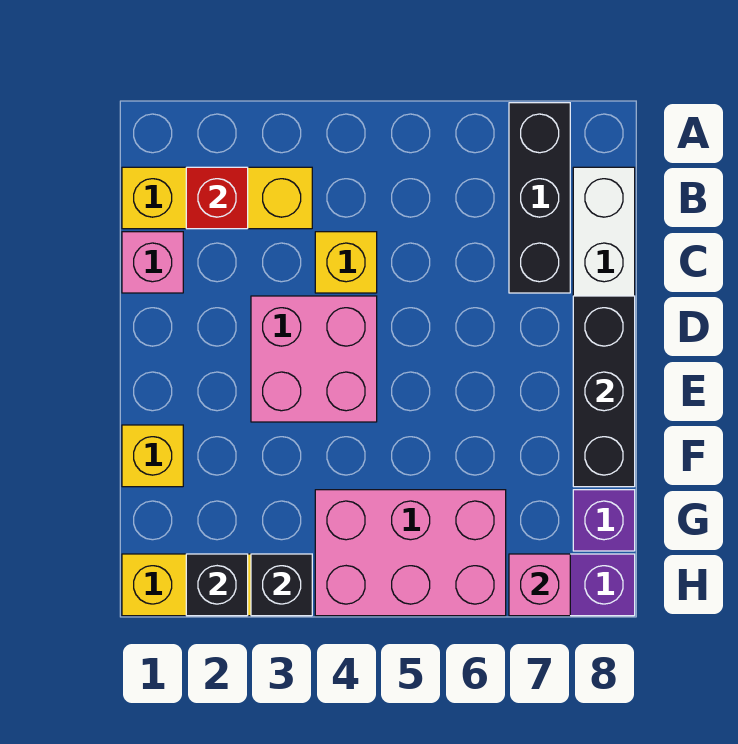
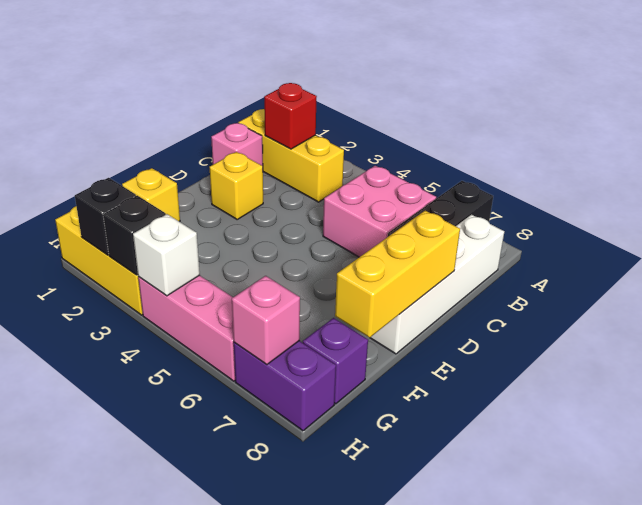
yellow 1x1 brick [315,232,377,293] -> yellow 1x1 brick moved to [210,152,263,219]
pink 2x2 brick [251,296,377,422] -> pink 2x2 brick moved to [323,166,436,257]
black 1x3 brick [573,296,635,487] -> yellow 1x3 brick [335,211,460,338]
pink 2x3 brick [315,490,506,616] -> pink 1x3 brick [138,275,235,381]
none -> white 1x1 brick [133,214,200,296]

